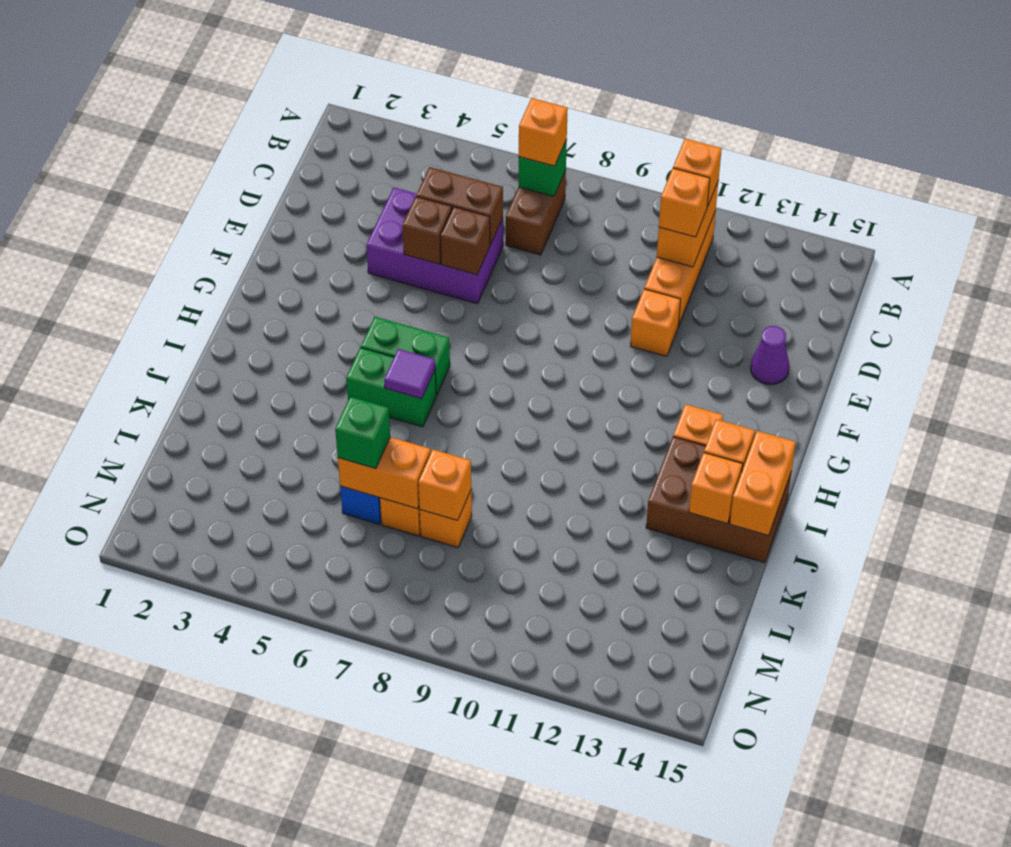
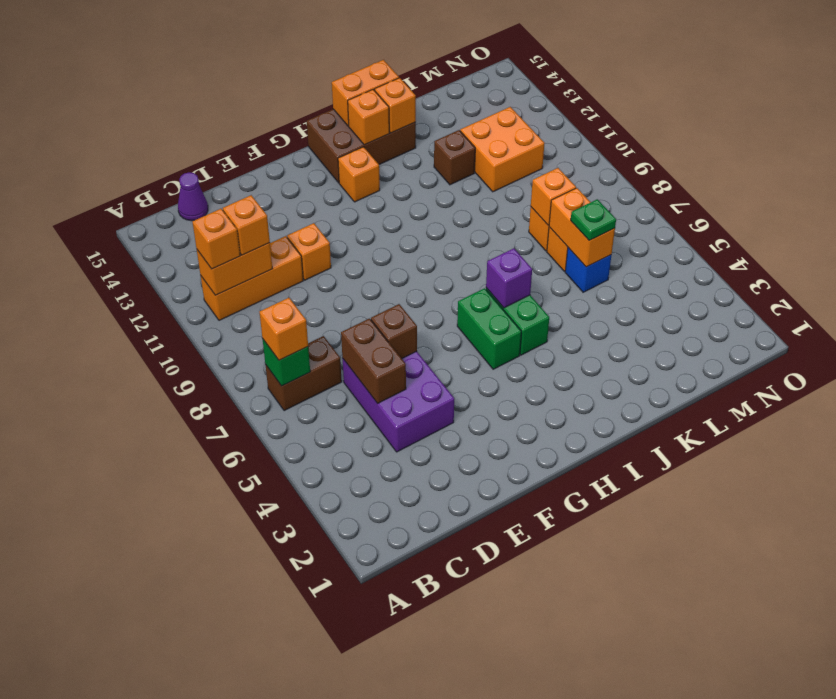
brown 1x1 brick [402,197,452,264] -> brown 1x1 brick moved to [434,130,475,185]
purple 1x1 cone [751,326,789,385] -> purple 1x1 cone moved to [178,172,208,221]
purple 1x1 tile [384,349,435,399] -> purple 1x1 brick [486,248,532,308]
brown 2x3 brick [646,437,791,563] -> brown 2x3 brick turned to [307,109,416,183]
green 1x1 brick [335,397,390,469] -> green 1x1 plate [571,199,616,240]
none -> orange 2x2 brick [460,107,544,192]

